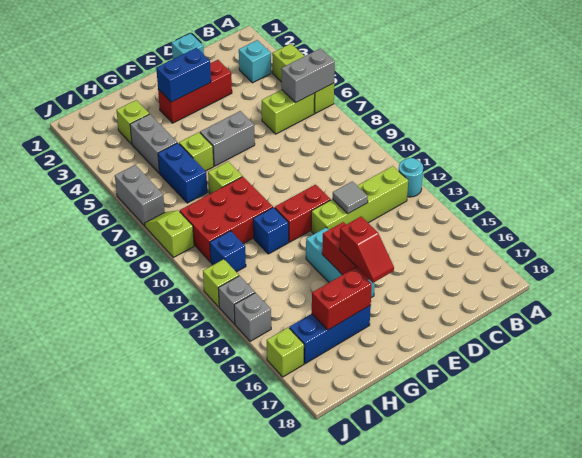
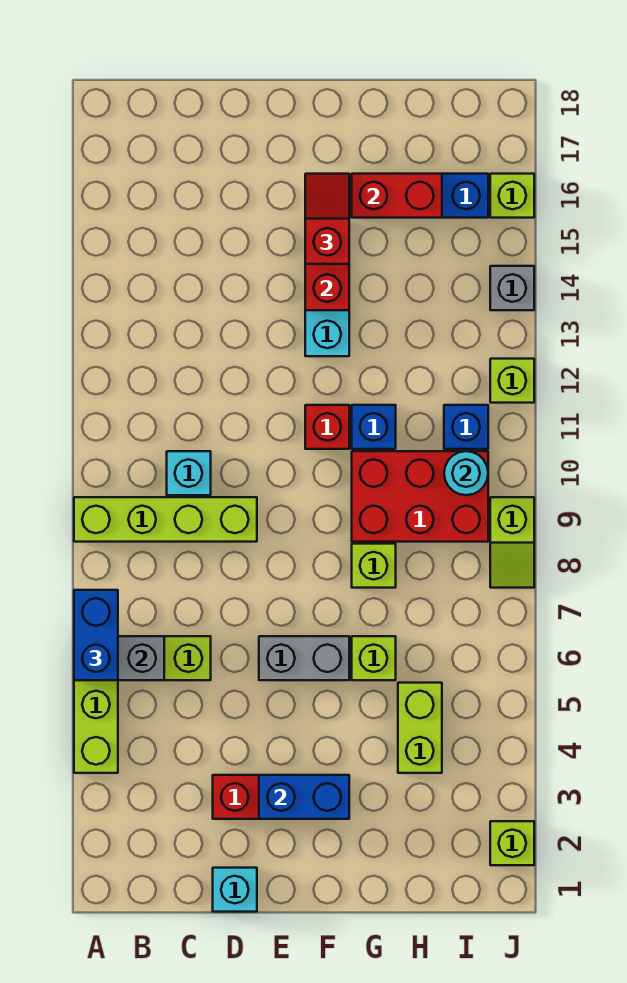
cyan 1x1 round brick [399,158,423,197] -> cyan 1x1 round brick moved to [444,451,488,495]
cyan 1x1 brick [239,40,271,83] -> cyan 1x1 brick moved to [167,451,211,495]
lime 1x4 brick [311,166,408,234] -> lime 1x4 brick moved to [74,497,257,542]
grey 1x1 tile [332,181,368,214] -> none
red 1x2 brick [275,185,331,242] -> red 1x1 brick [305,405,349,449]
lime 1x1 brick [116,100,149,144] -> lime 1x1 brick moved to [490,821,534,865]
grey 1x2 brick [130,114,177,173] -> lime 1x2 brick [398,683,442,773]
blue 1x2 brick [158,143,207,203] -> blue 1x2 brick moved to [74,590,118,680]
grey 1x2 brick [115,165,165,226] -> none
grey 1x1 brick [218,276,255,324] -> none

